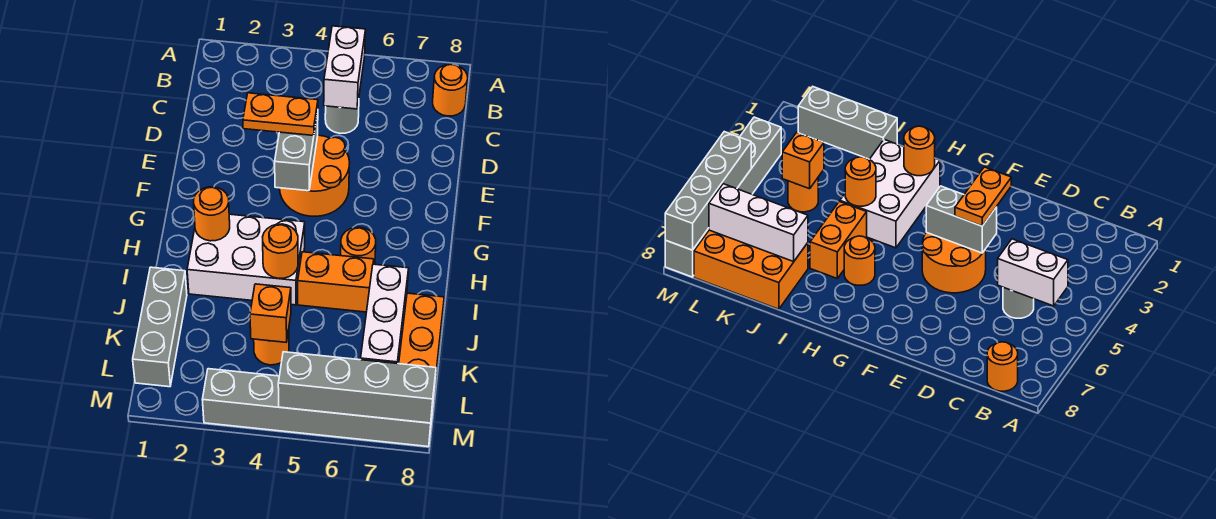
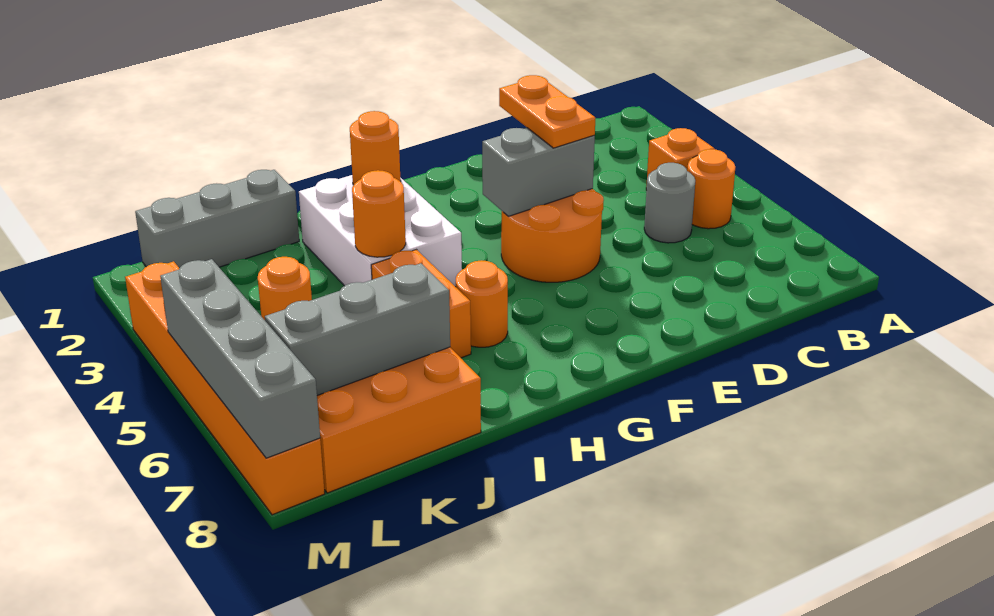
white 1x2 brick [324,26,366,109] -> none
orange 1x1 round brick [433,64,468,116] -> orange 1x1 round brick moved to [687,149,735,229]
white 1x3 brick [361,264,409,364] -> grey 1x3 brick [265,263,450,396]
orange 1x1 brick [250,284,291,342] -> orange 1x1 brick moved to [646,128,715,190]
grey 1x6 brick [202,369,434,447] -> orange 1x6 brick [125,261,325,515]

